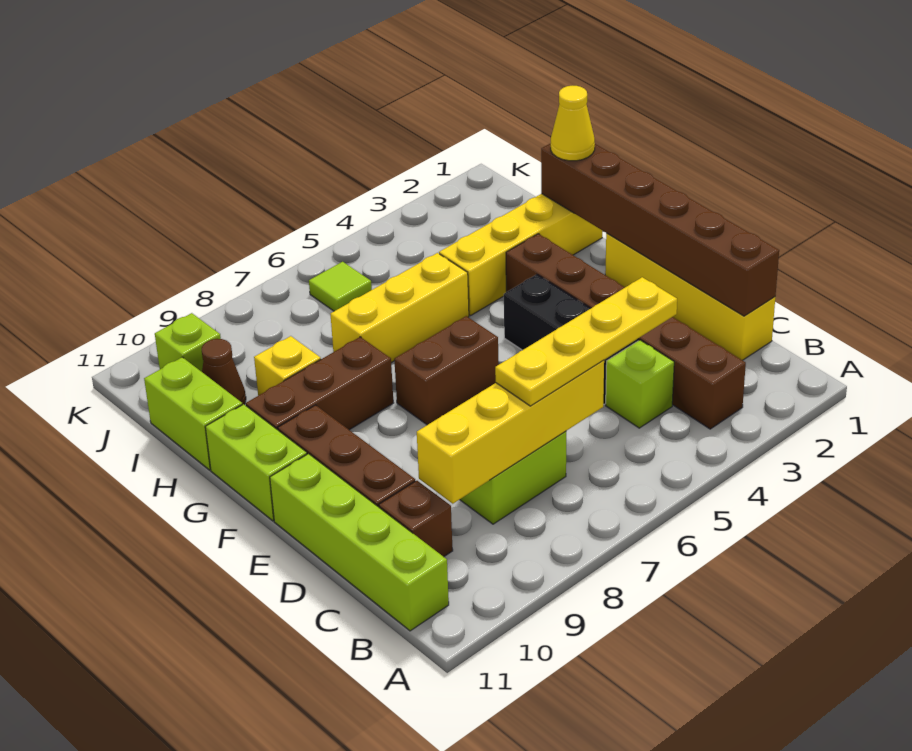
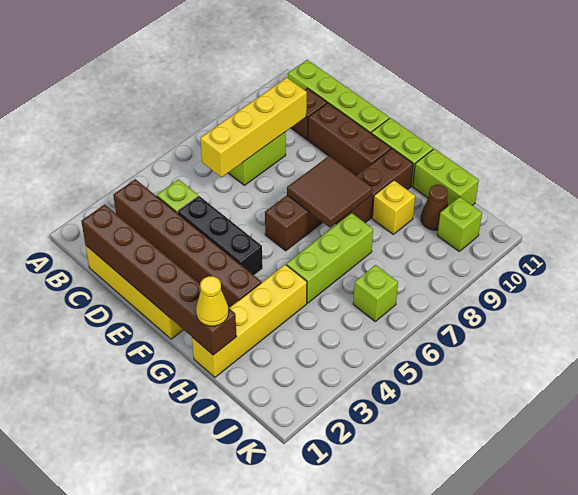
yellow 1x4 plate [495,277,677,406] -> none
none -> brown 2x2 tile [287,156,372,227]
yellow 1x3 brick [331,253,469,363] -> lime 1x3 brick [286,213,373,303]
lime 1x1 tile [309,262,372,311] -> lime 1x1 brick [353,265,398,321]

